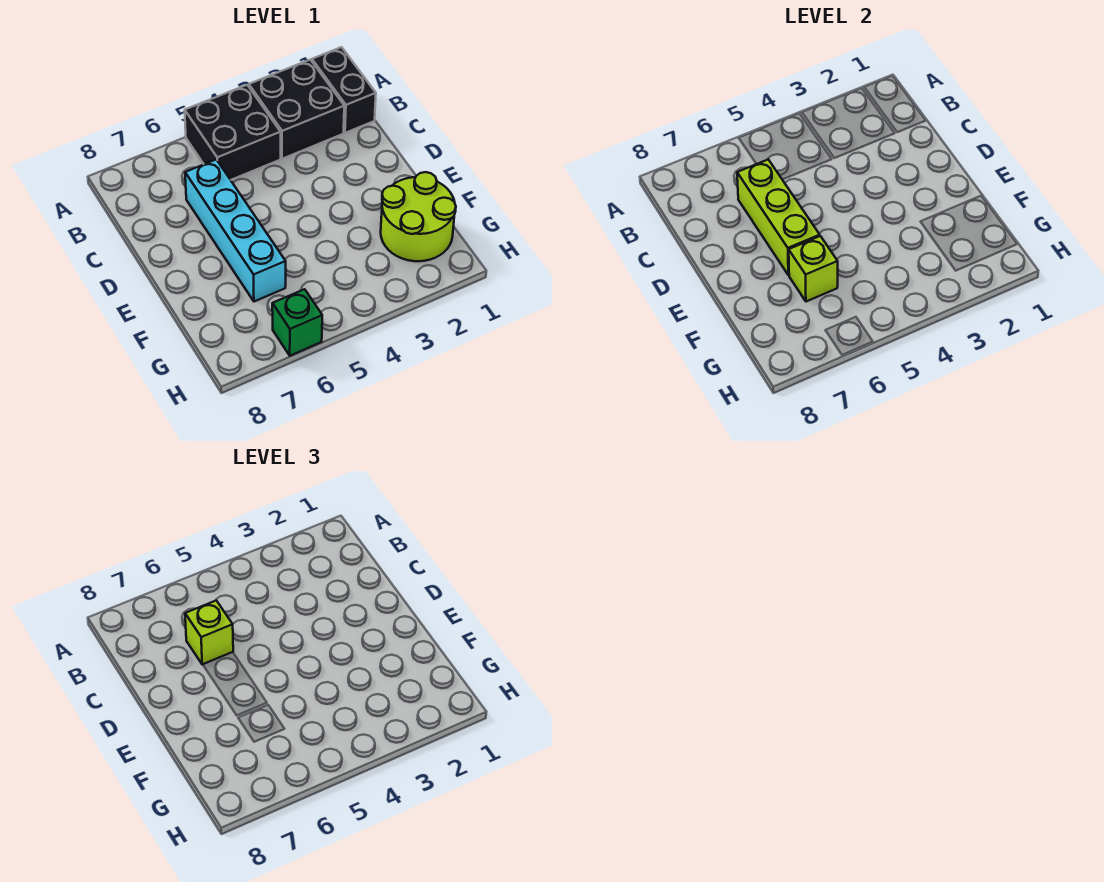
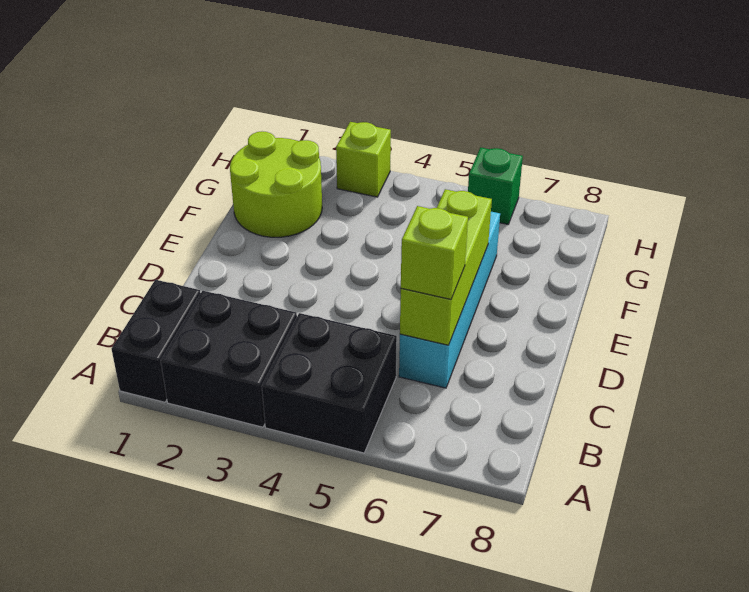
lime 1x1 brick [789,236,838,302] -> lime 1x1 brick moved to [336,122,391,197]

